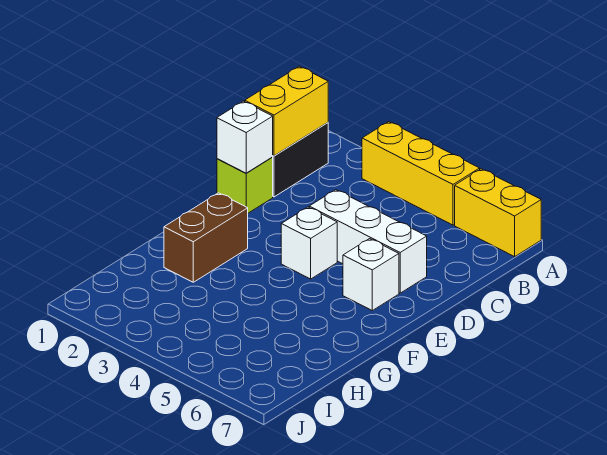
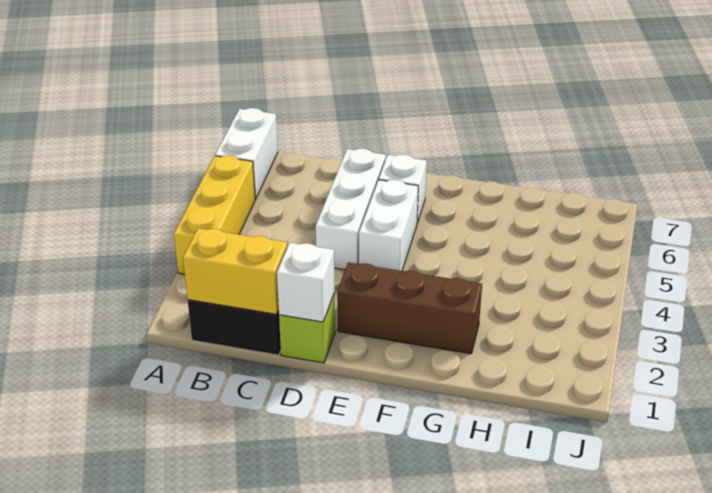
yellow 1x2 brick [455,169,541,257] -> white 1x2 brick [215,108,278,199]
white 1x1 brick [281,207,337,279] -> white 1x2 brick [359,180,418,271]
brown 1x2 brick [164,193,248,282] -> brown 1x3 brick [337,262,482,354]

